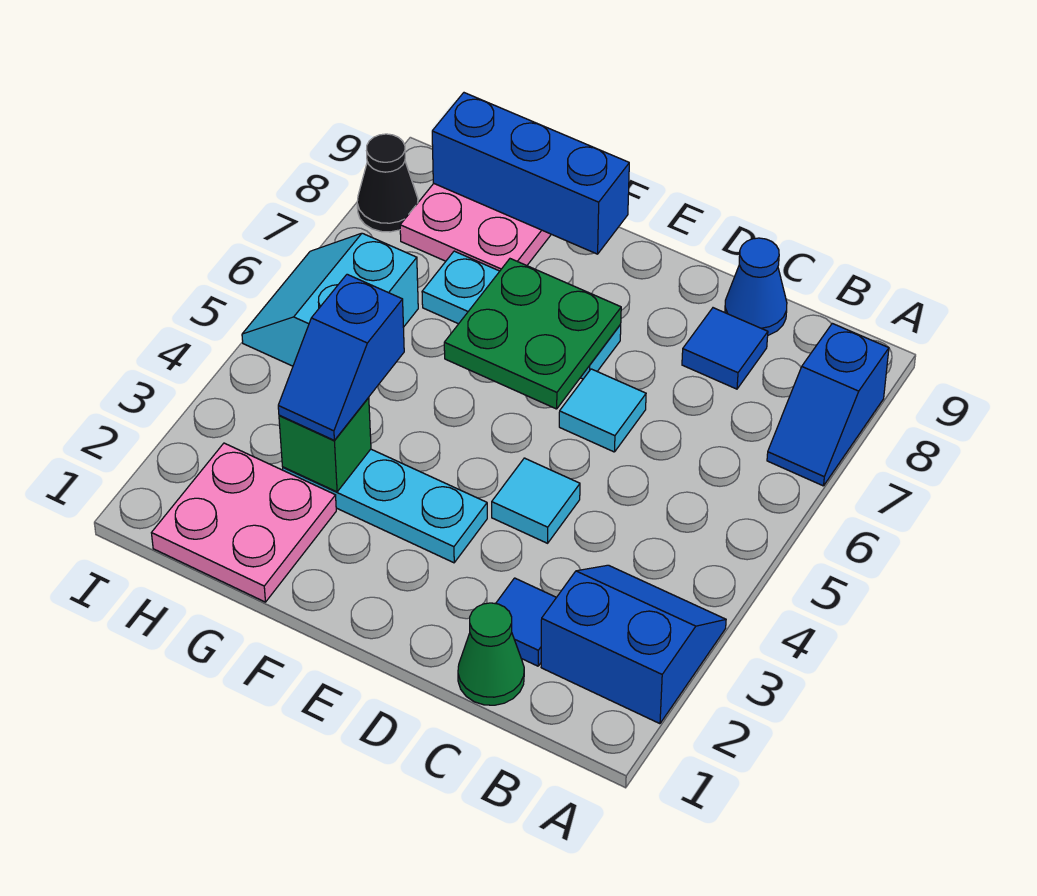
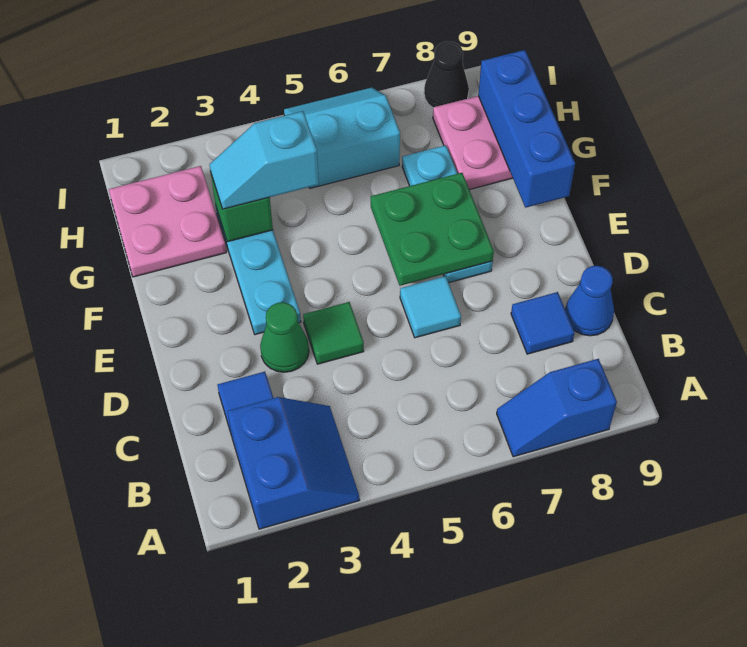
green 1x1 cone [458,603,524,705] -> green 1x1 cone moved to [260,302,309,372]
cyan 1x1 tile [492,458,580,543] -> green 1x1 tile [303,302,364,364]
blue 1x2 slope [278,274,404,440] -> cyan 1x2 slope [209,111,319,209]

